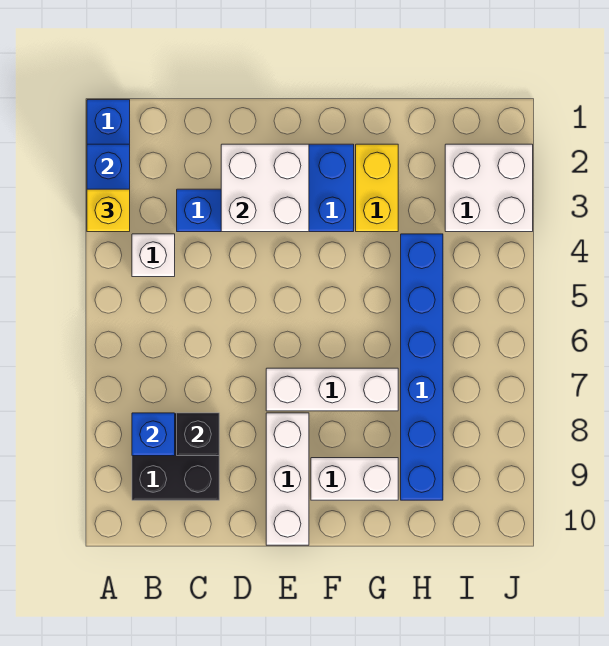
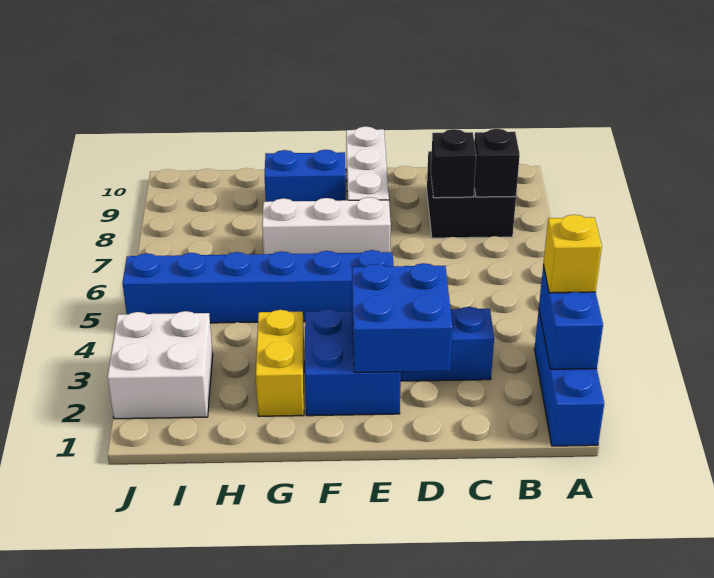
white 1x1 brick [132,234,175,277] -> none
blue 1x1 brick [132,413,175,456] -> black 1x1 brick [474,129,520,197]
white 2x2 brick [221,144,309,232] -> blue 2x2 brick [352,263,452,373]
white 1x2 brick [311,458,398,500] -> blue 1x2 brick [264,150,346,202]
blue 1x6 brick [401,234,443,500] -> blue 1x6 brick turned to [123,250,394,323]

